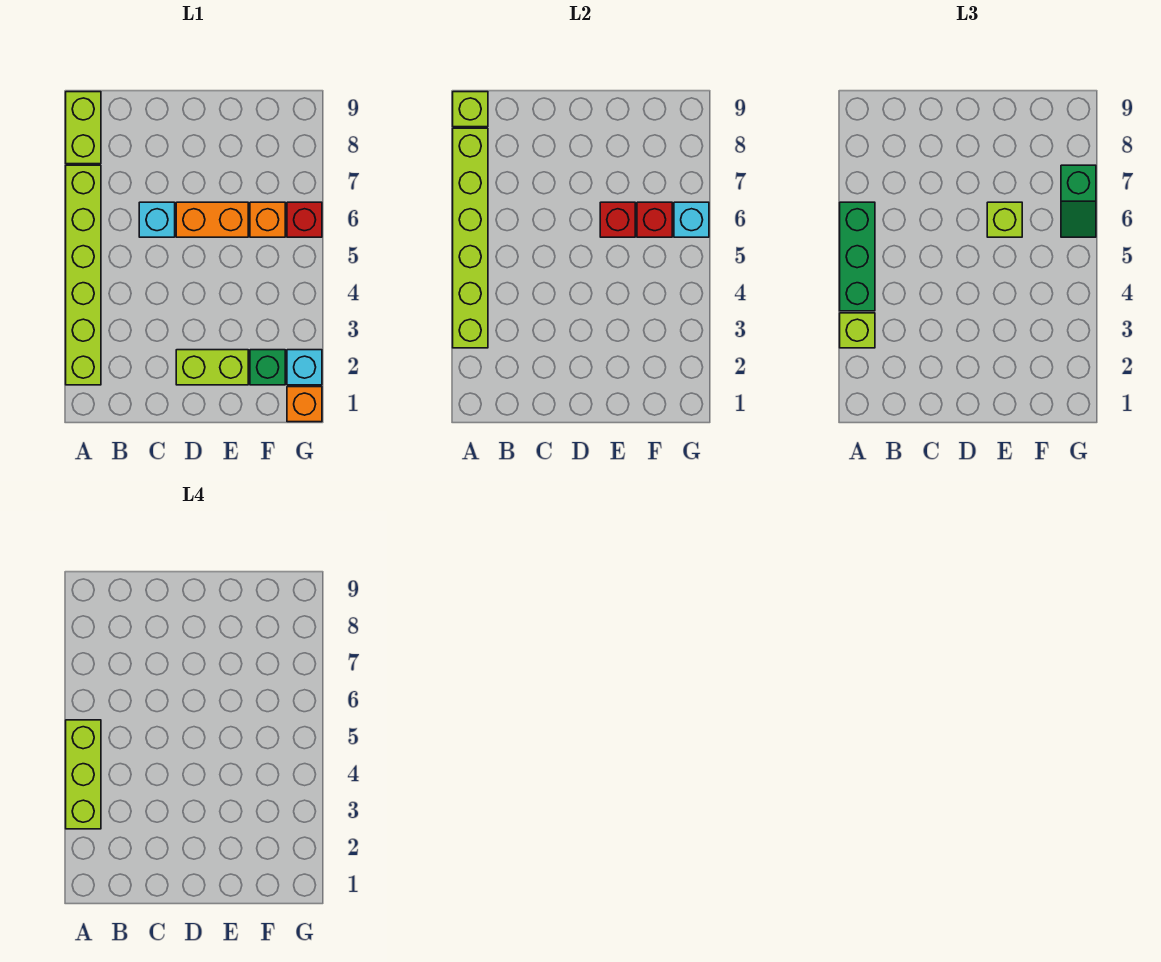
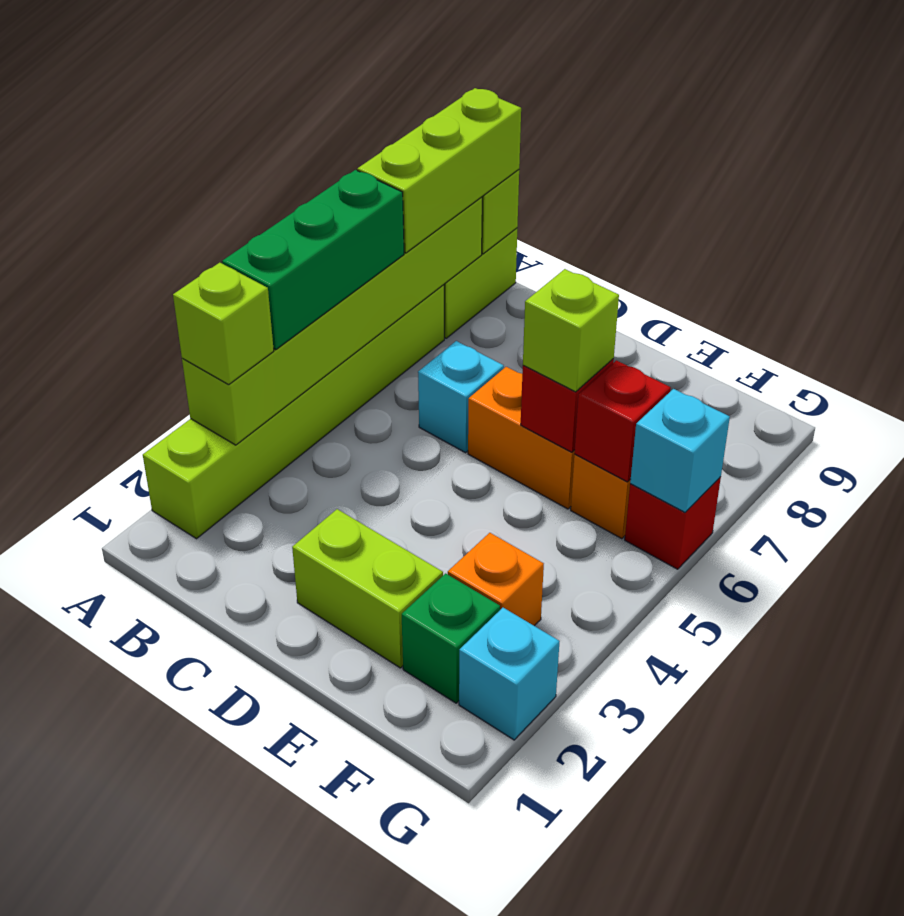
lime 1x3 brick [66,720,101,829] -> lime 1x3 brick moved to [357,88,521,253]
orange 1x1 brick [287,387,322,422] -> orange 1x1 brick moved to [448,533,544,626]
green 1x2 slope [1061,165,1096,237] -> none

